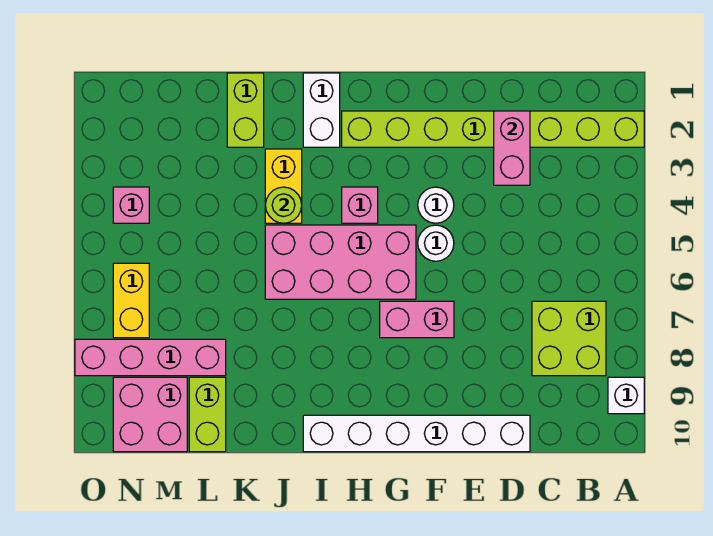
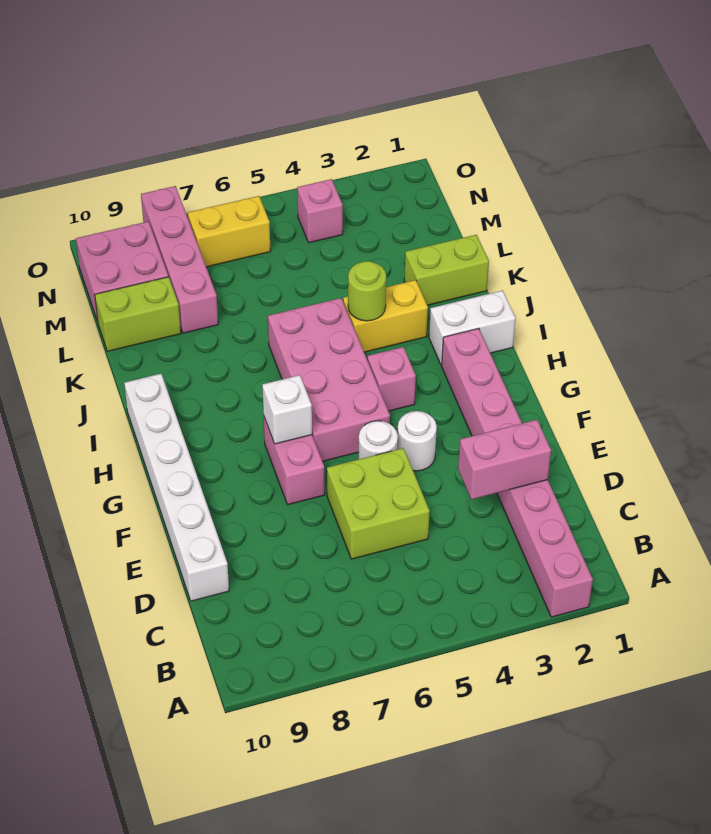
lime 1x8 brick [342,111,644,147] -> pink 1x8 brick [442,328,593,617]
white 1x1 brick [608,377,644,414] -> white 1x1 brick moved to [262,375,312,444]
lime 2x2 brick [532,301,606,376] -> lime 2x2 brick moved to [327,448,430,559]

